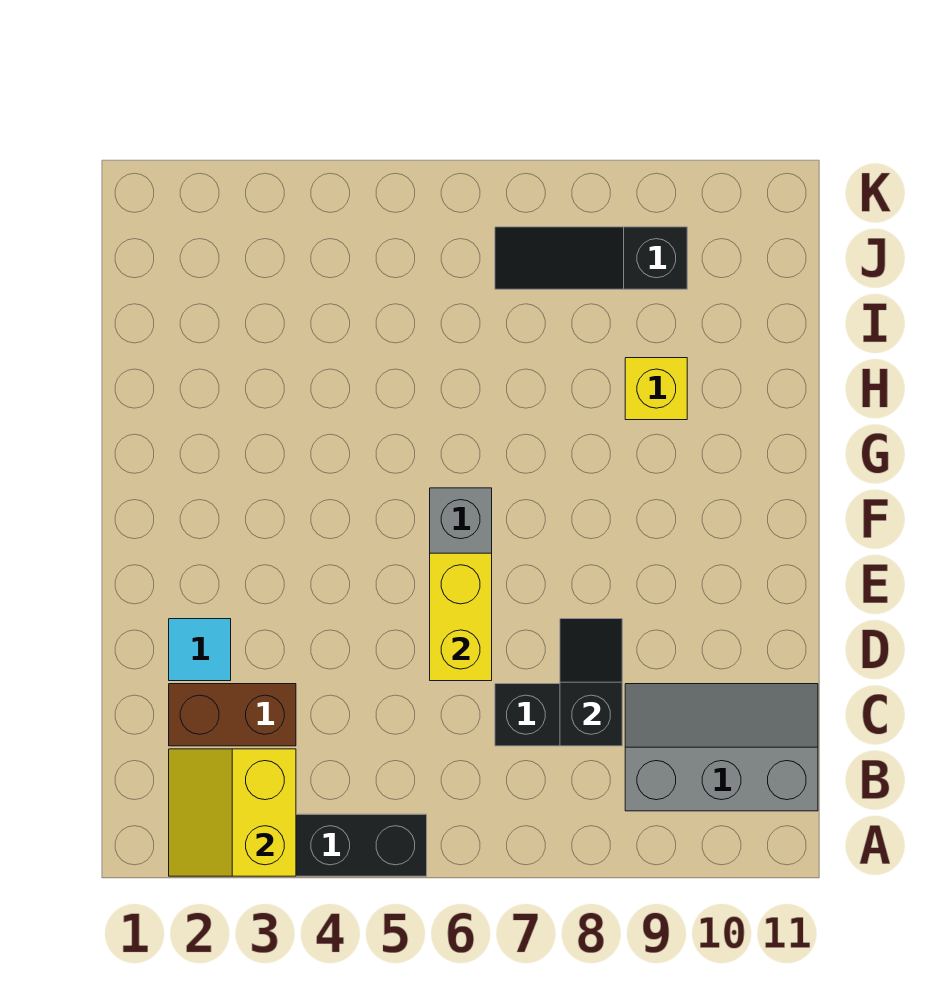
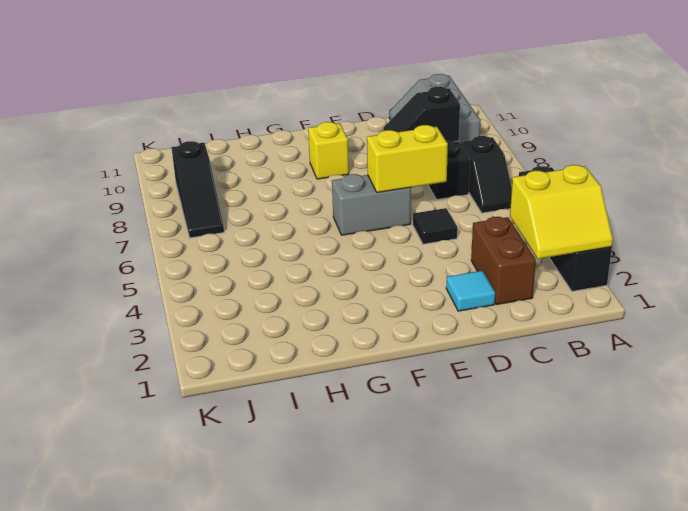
none -> black 1x2 slope [461,136,512,213]
none -> black 1x1 tile [413,208,457,244]
yellow 1x1 brick [625,358,687,420] -> yellow 1x1 brick moved to [308,122,349,179]

